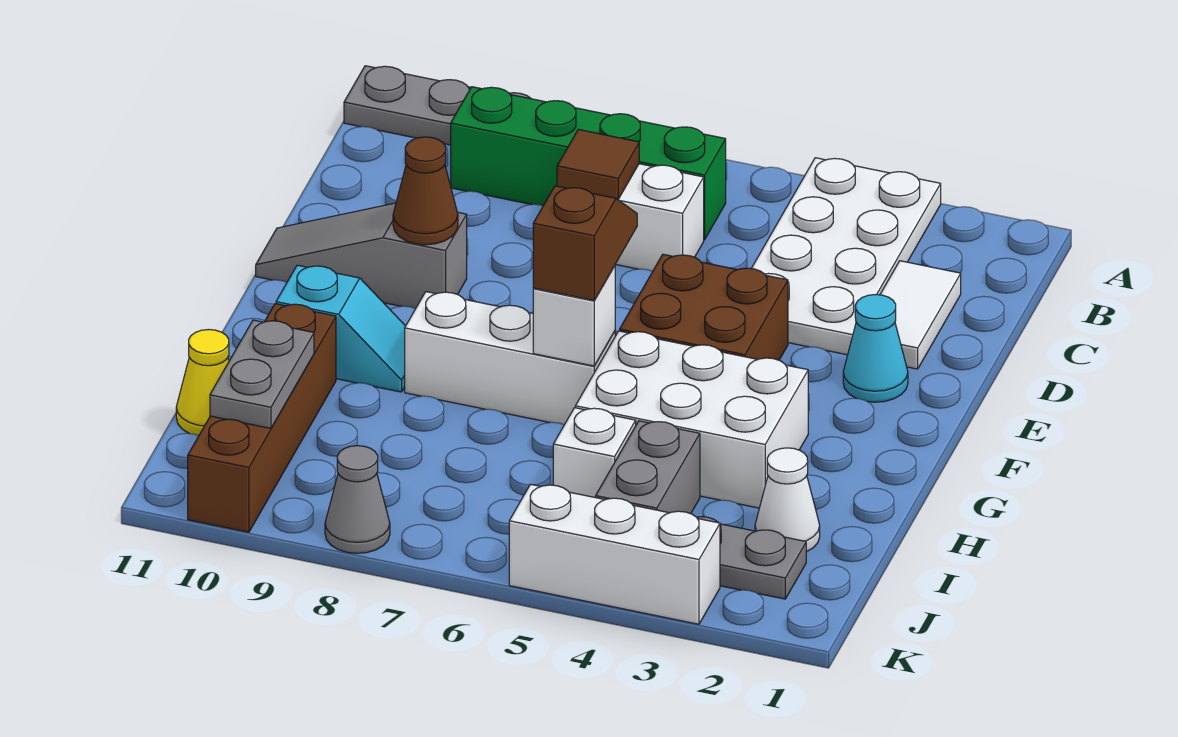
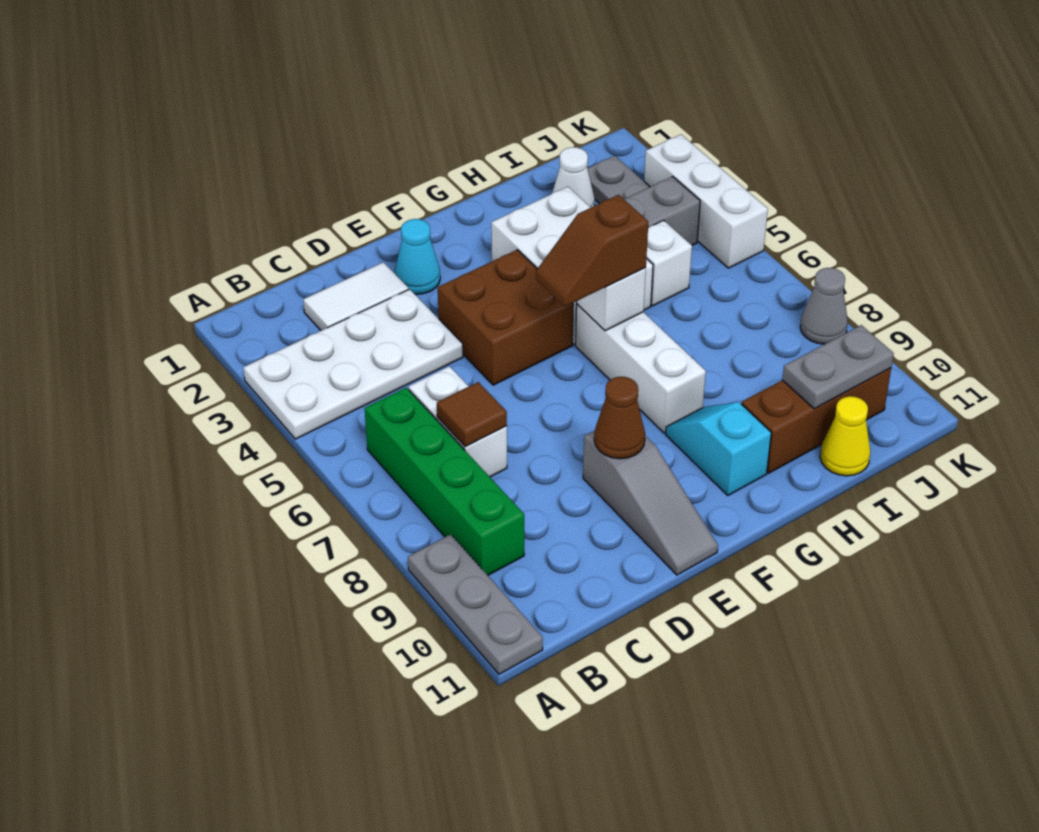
brown 1x4 brick [188,304,336,532] -> brown 1x3 brick [742,368,891,473]

